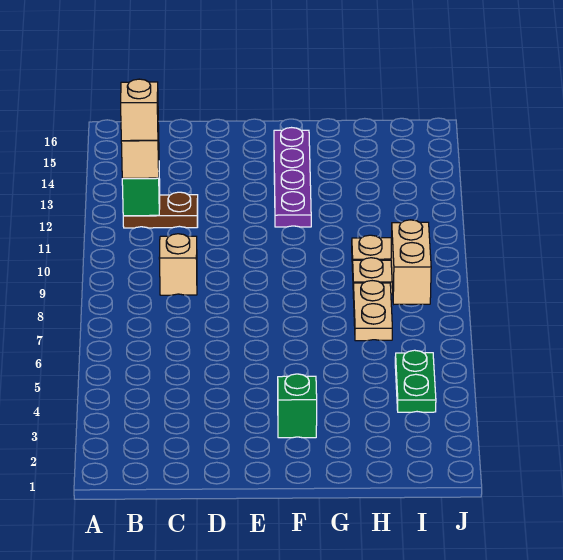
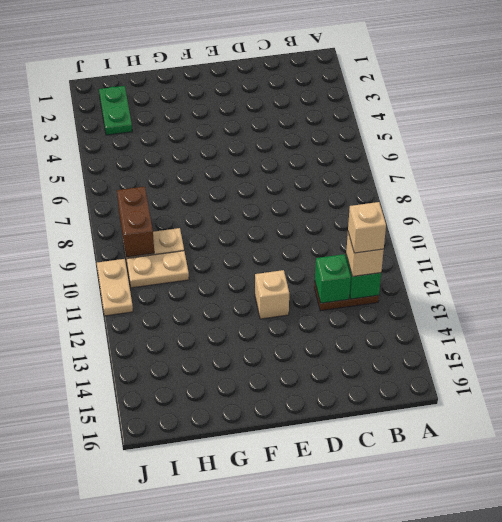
tan 1x1 brick [159,234,197,295] -> tan 1x1 brick moved to [255,270,289,319]
green 1x1 brick [278,374,317,438] -> green 1x1 brick moved to [315,254,351,303]
purple 1x4 plate [274,128,311,227] -> none
tan 1x2 plate [353,281,392,341] -> tan 1x2 plate moved to [97,259,133,316]
green 1x2 plate [395,350,436,412] -> green 1x2 plate moved to [99,86,132,135]
tan 1x2 brick [391,220,431,304] -> brown 1x2 brick [117,187,154,257]

